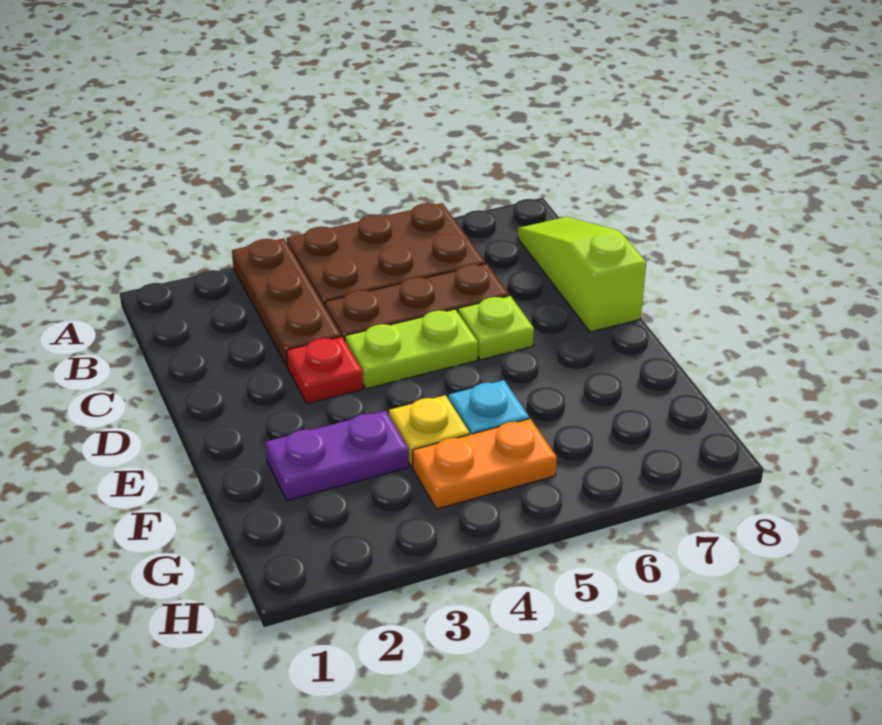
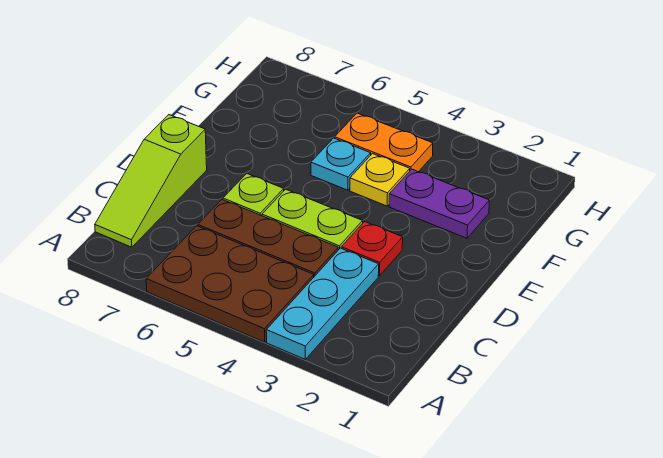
brown 1x3 plate [232,238,341,367] -> cyan 1x3 plate [266,248,379,359]

